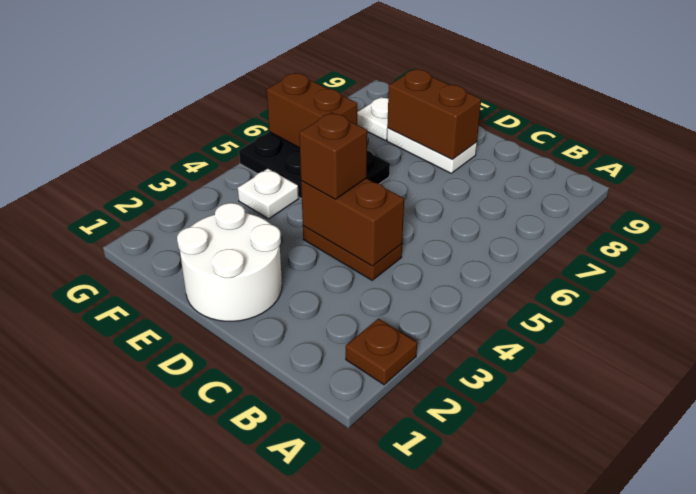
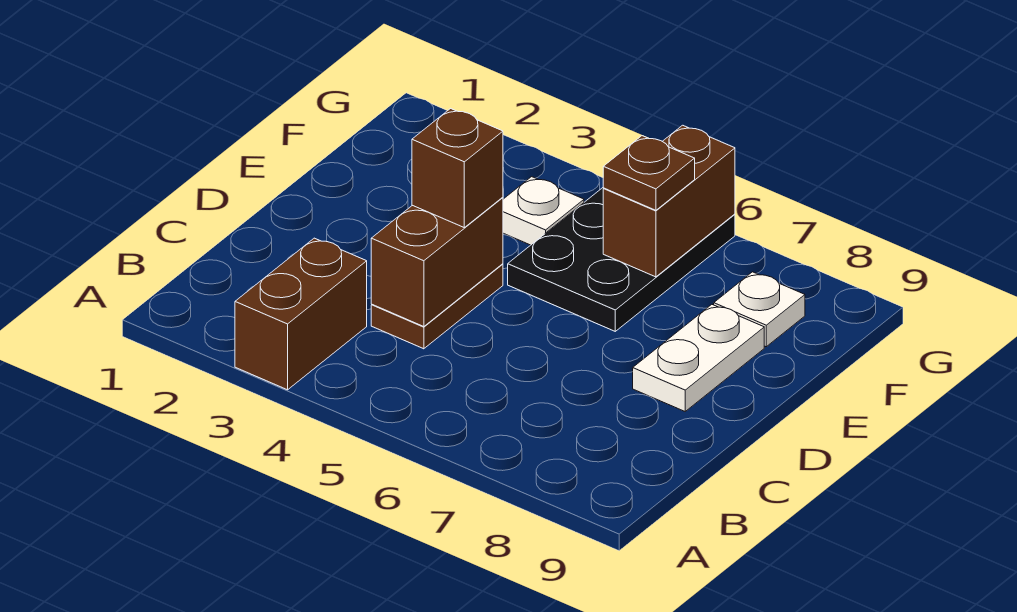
brown 1x1 plate [346,319,417,385] -> brown 1x1 plate moved to [603,136,695,210]
white 2x2 round brick [177,203,282,321] -> none
brown 1x2 brick [387,69,481,159] -> brown 1x2 brick moved to [235,238,367,390]

